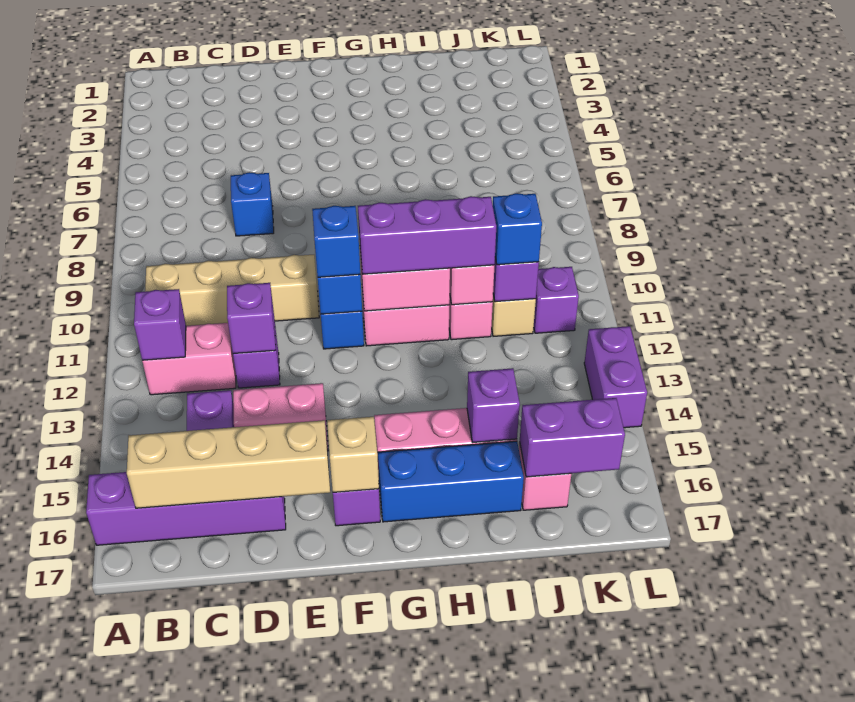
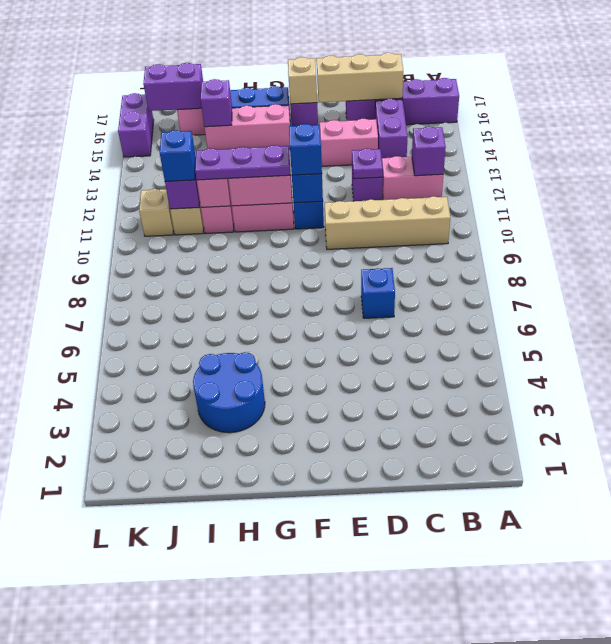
tan 1x4 brick [127,420,330,508] -> tan 1x3 brick [317,53,403,102]
purple 1x1 brick [227,283,276,354] -> purple 1x1 plate [352,148,383,179]
purple 1x3 brick [358,196,496,274] -> purple 1x3 plate [195,145,290,180]
none -> blue 2x2 round brick [193,352,265,433]
purple 1x1 brick [534,267,579,333] -> tan 1x1 brick [139,189,174,236]
purple 1x2 brick [584,326,647,428] -> purple 1x2 brick moved to [118,93,154,157]

